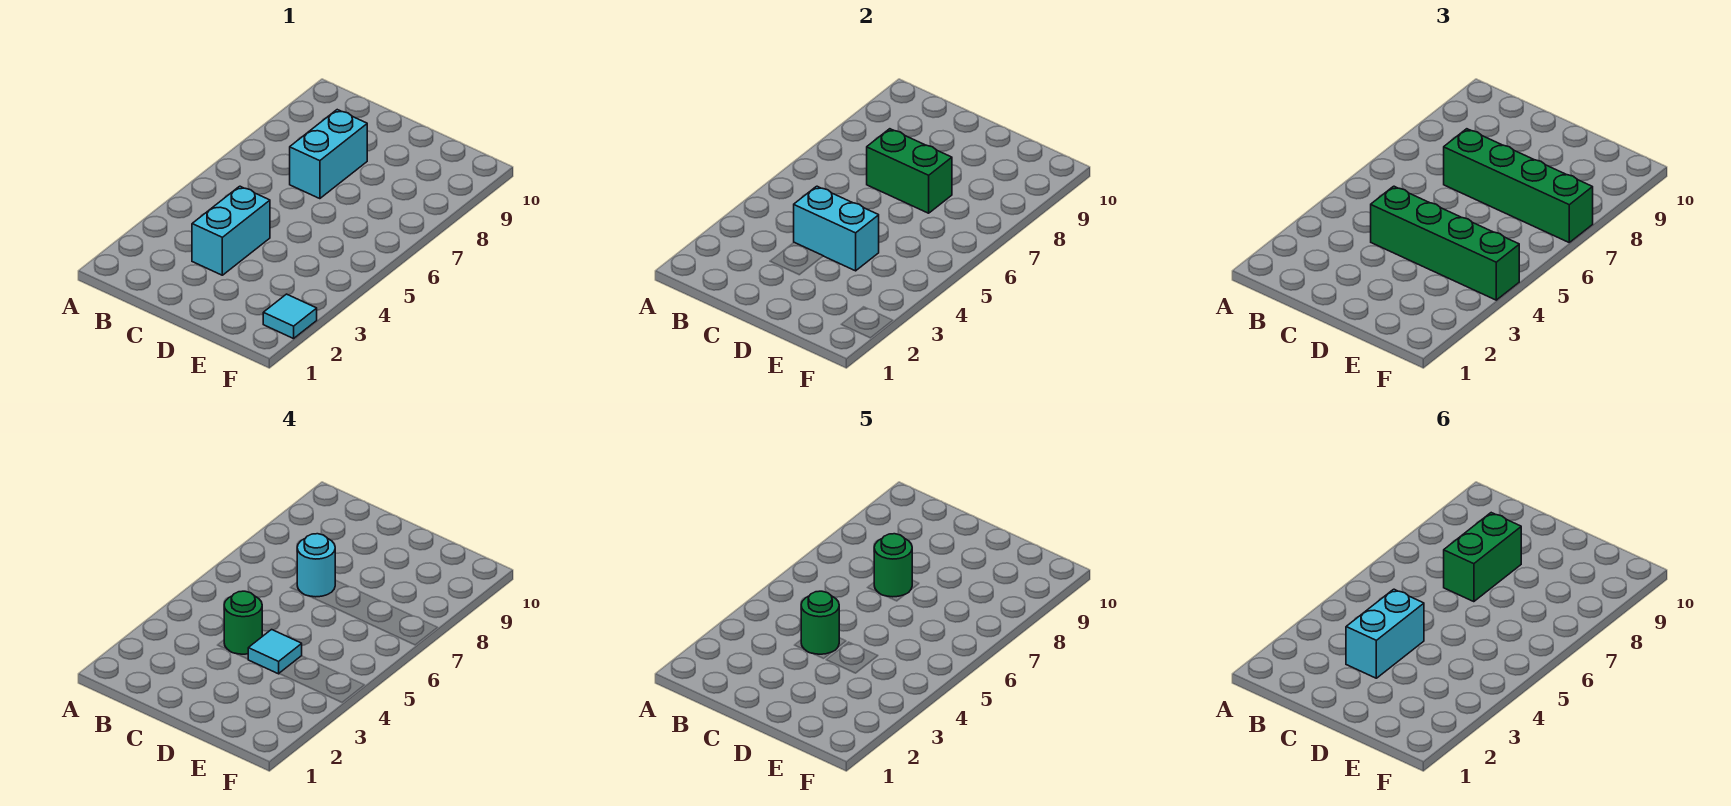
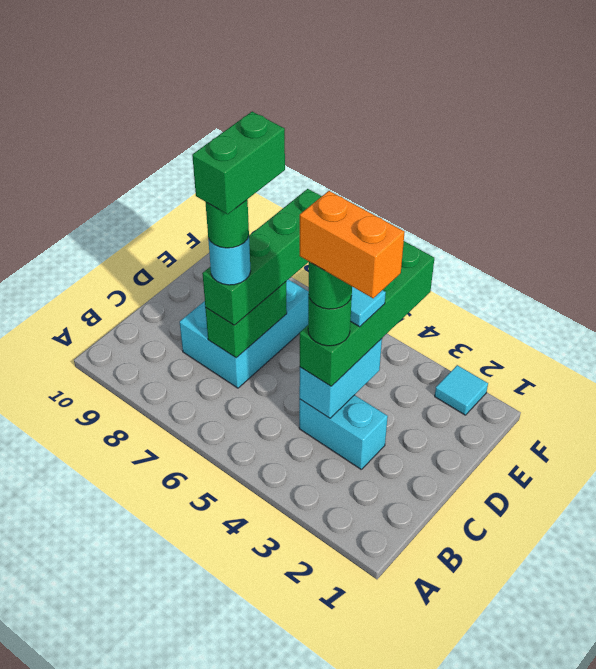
cyan 1x2 brick [1346,589,1424,678] -> orange 1x2 brick [300,191,405,298]
cyan 1x2 brick [290,110,367,199] -> cyan 2x3 brick [180,279,309,388]
green 1x2 brick [1444,513,1521,602] -> green 1x2 brick turned to [192,112,285,214]

